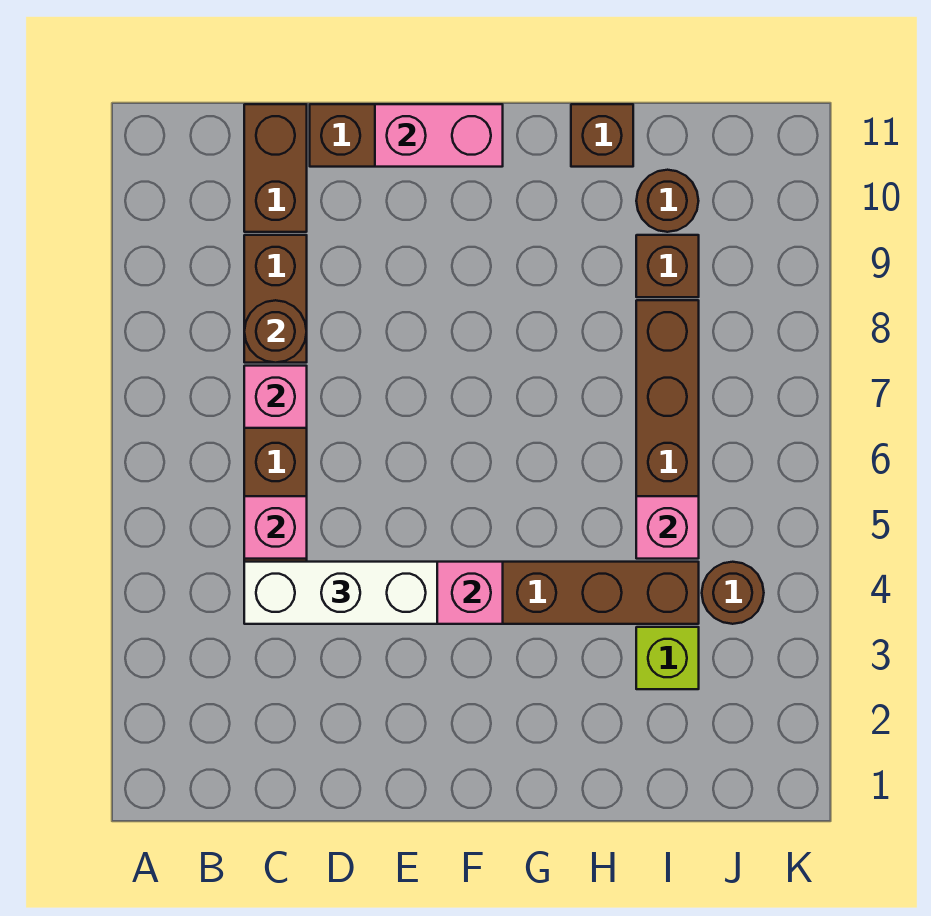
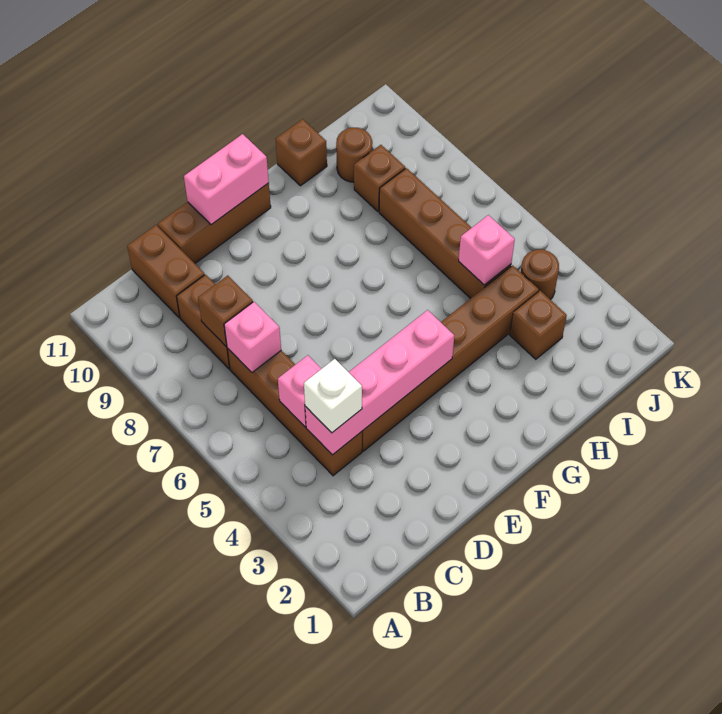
white 1x3 brick [244,562,437,624] -> white 1x1 brick [304,359,362,433]
brown 1x1 round brick [244,300,307,363] -> brown 1x1 brick [198,275,253,346]
lime 1x1 brick [636,627,699,689] -> brown 1x1 brick [510,291,567,359]

